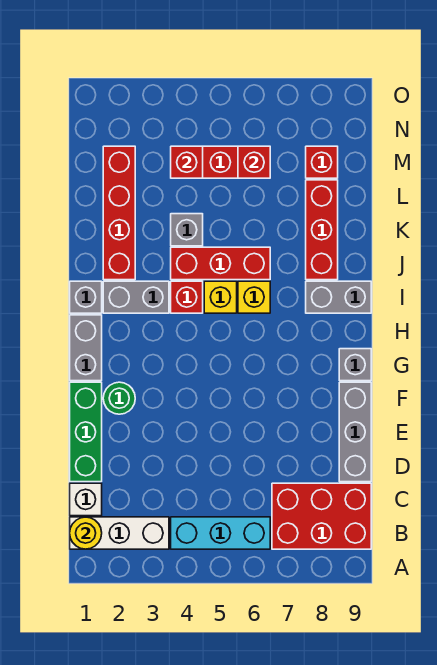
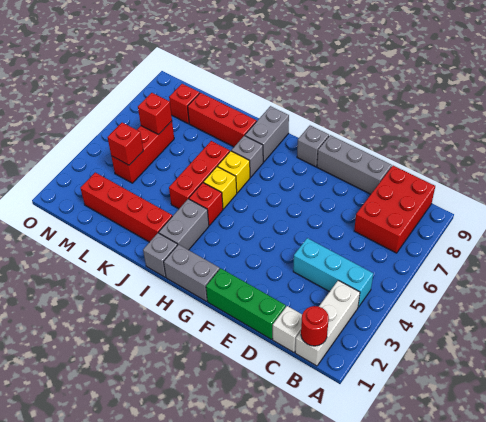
yellow 1x1 round brick [70,517,102,549] -> red 1x1 round brick [301,306,329,346]
cyan 1x3 brick [171,517,270,549] -> cyan 1x3 brick turned to [293,238,373,307]
green 1x1 round brick [103,382,135,414] -> none
grey 1x1 brick [171,214,203,246] -> grey 1x1 brick moved to [231,136,263,177]

